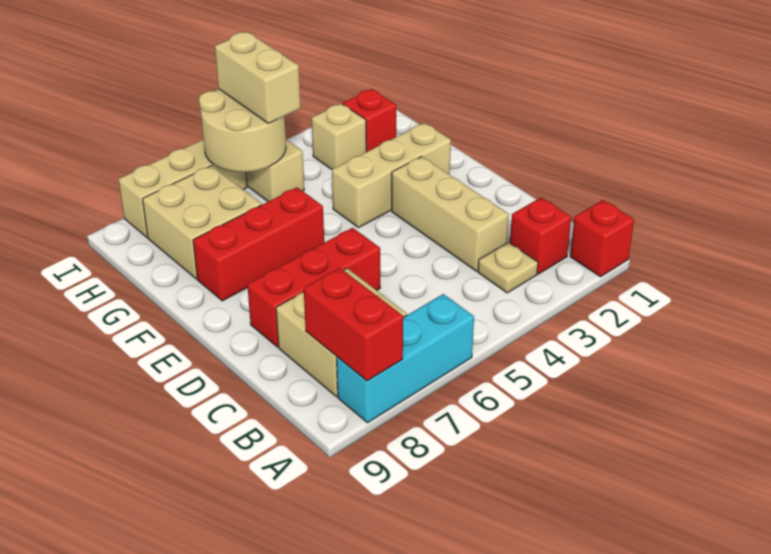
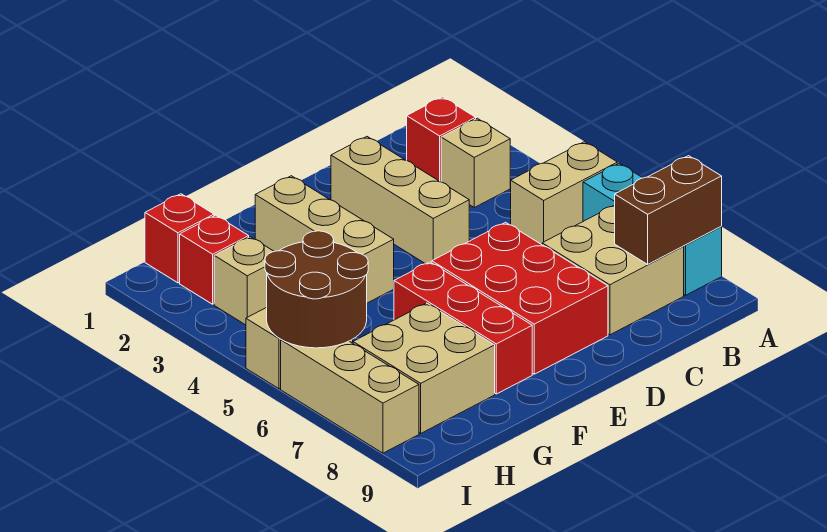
red 1x1 brick [570,200,634,277] -> red 1x1 brick moved to [145,194,214,283]
red 1x2 brick [304,268,403,381] -> brown 1x2 brick [615,156,722,264]
tan 1x1 plate [478,242,538,293] -> tan 1x1 brick [441,118,510,207]
tan 1x3 brick [392,156,509,271] -> tan 1x3 brick turned to [331,137,469,264]
red 1x3 brick [247,228,380,347] -> red 2x3 brick [432,222,608,374]
tan 2x2 round brick [199,89,286,172] -> brown 2x2 round brick [265,231,368,348]
tan 1x2 brick [215,32,301,124] -> tan 1x2 brick moved to [511,142,617,245]

